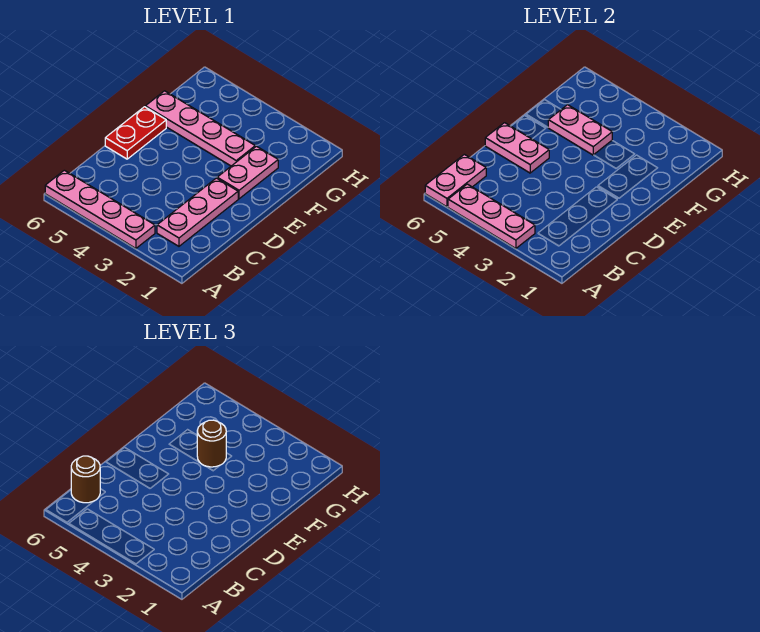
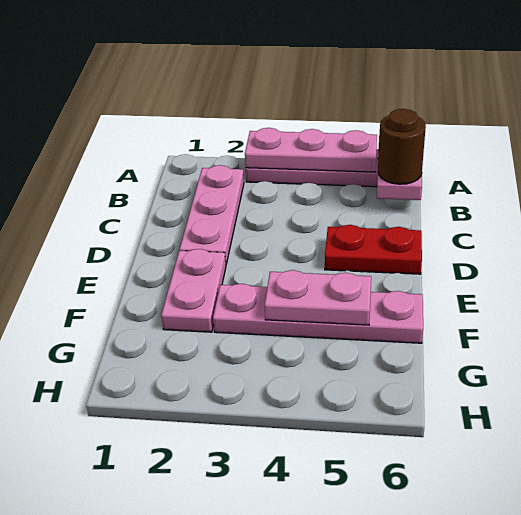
pink 1x2 plate [485,123,549,173] -> none
red 1x2 plate [105,107,166,159] -> red 1x2 plate turned to [325,225,422,274]
brown 1x1 round brick [197,420,226,467] -> none

